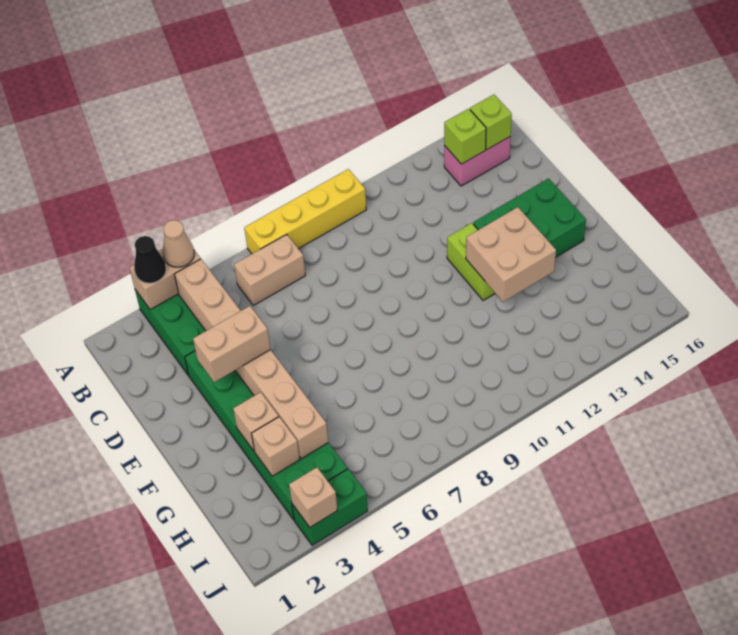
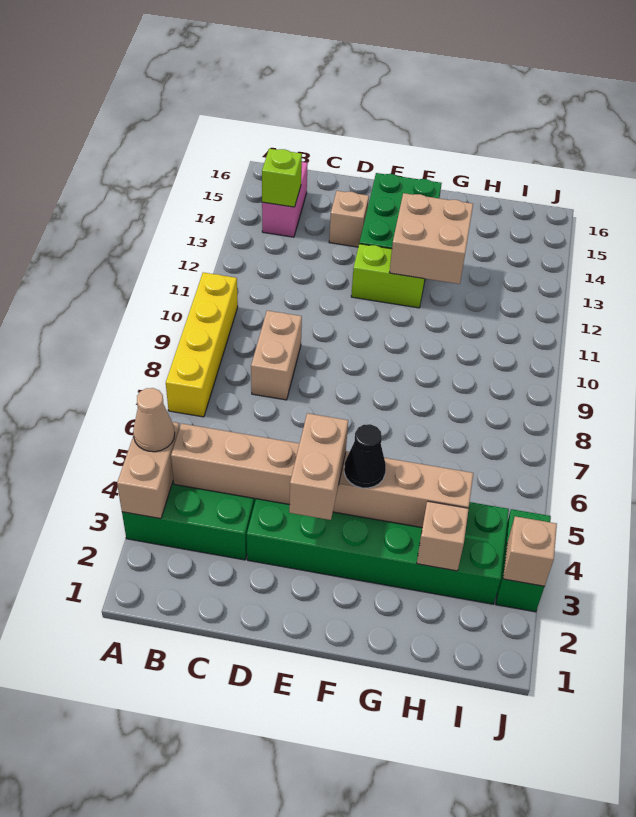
black 1x1 cone [134,236,166,283] -> black 1x1 cone moved to [344,424,386,488]
tan 1x2 brick [234,234,305,305] -> tan 1x2 brick moved to [251,311,302,400]
lime 1x1 brick [470,95,512,149] -> none
tan 1x1 brick [233,392,279,451] -> tan 1x1 brick moved to [329,191,369,247]

